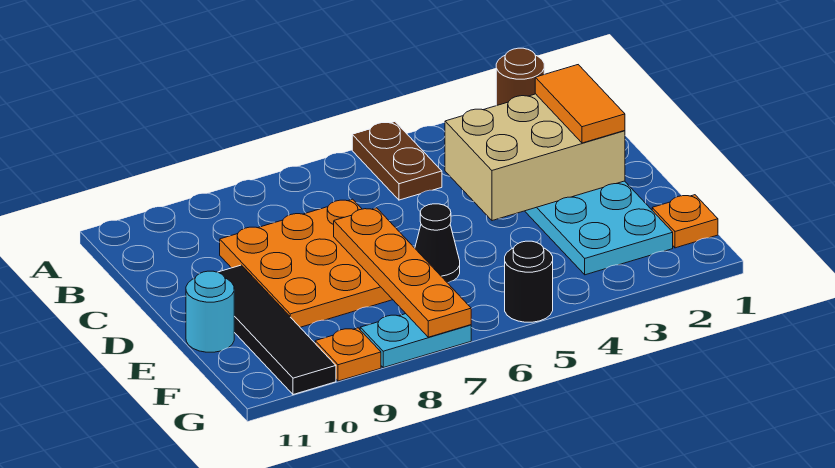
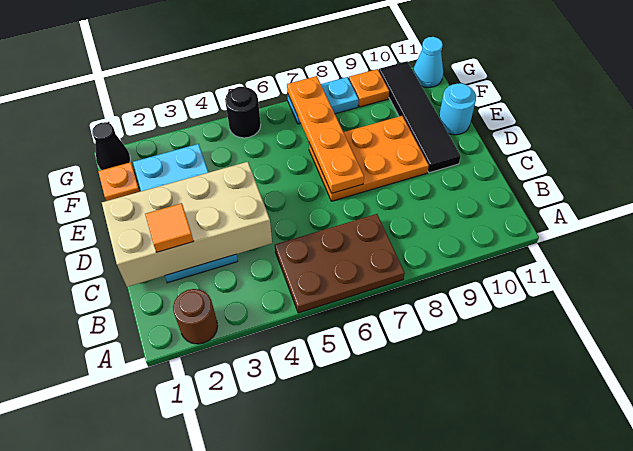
brown 1x2 plate [352,122,442,200] -> brown 2x3 plate [275,214,405,313]
tan 2x3 brick [445,94,625,221] -> tan 2x4 brick [102,162,272,287]
orange 1x2 tile [535,65,625,143] -> orange 1x1 tile [145,203,194,252]
orange 3x3 plate [220,199,393,327] -> orange 2x3 plate [309,116,429,201]
black 1x1 cone [415,204,460,283] -> black 1x1 cone moved to [92,122,130,170]
none -> cyan 1x1 cone [413,37,443,87]

